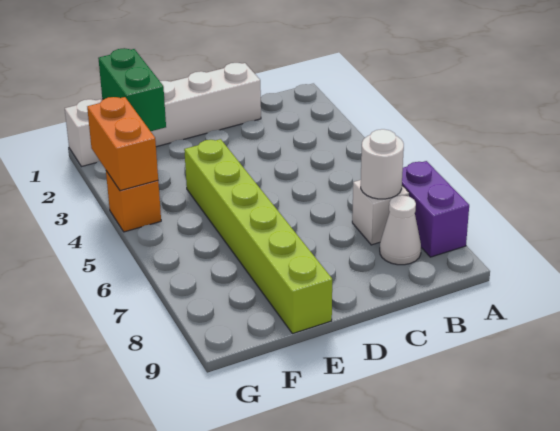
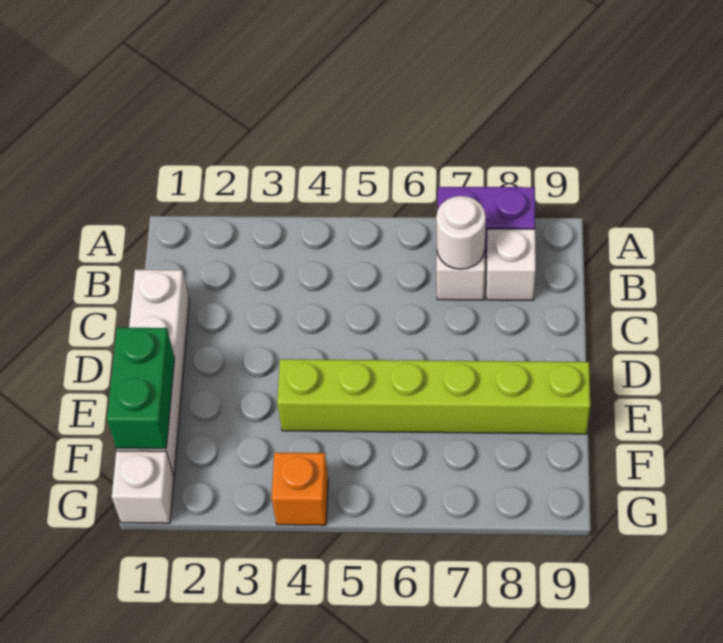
white 1x1 cone [380,195,421,265] -> white 1x1 brick [487,229,536,300]
green 1x2 brick [98,48,166,131] -> green 1x2 brick turned to [107,328,175,449]
orange 1x2 brick [87,97,158,191] -> none

